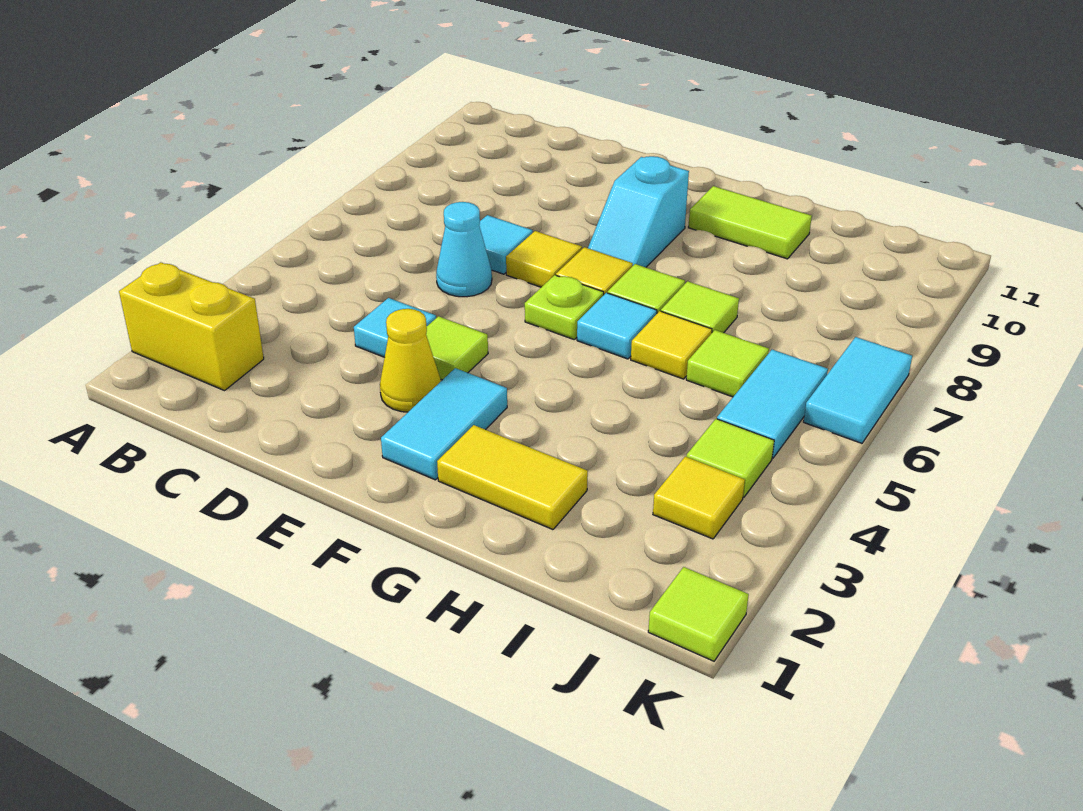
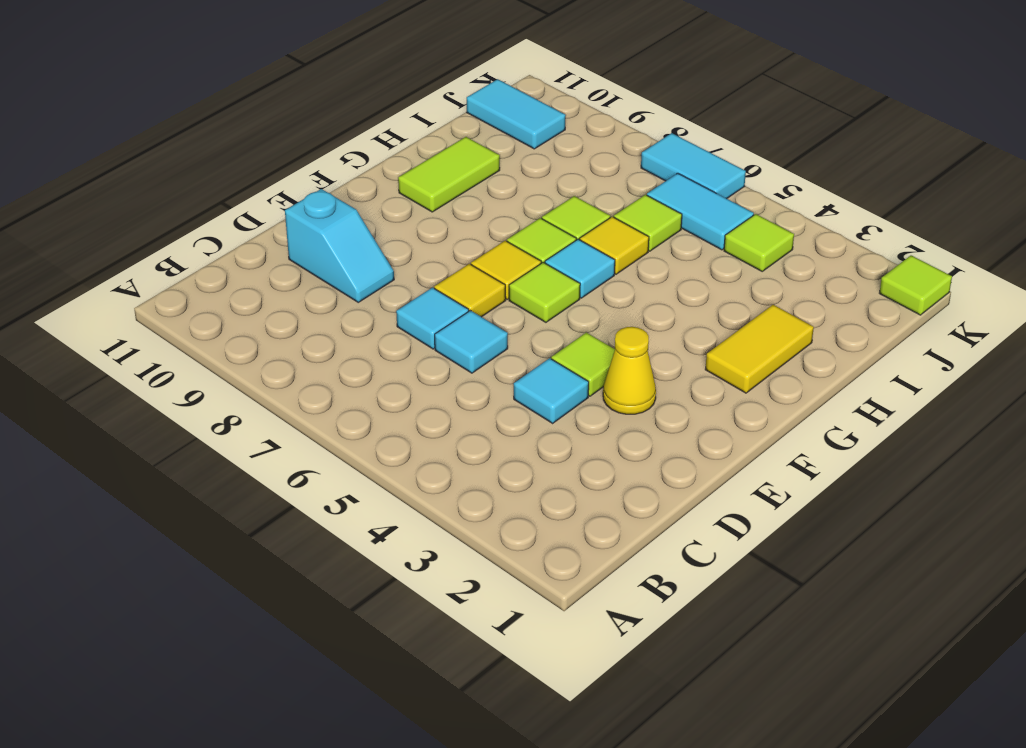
yellow 1x2 brick [119,262,264,391] -> none
cyan 1x1 cone [436,202,492,297] -> cyan 1x1 tile [435,310,508,373]
cyan 1x2 tile [381,368,507,480] -> cyan 1x2 tile moved to [467,79,566,149]
lime 1x1 plate [525,275,604,339] -> lime 1x1 tile [509,262,580,322]
cyan 1x2 slope [588,156,689,267] -> cyan 1x2 slope moved to [285,189,394,302]
yellow 1x1 tile [653,456,745,539] -> none

